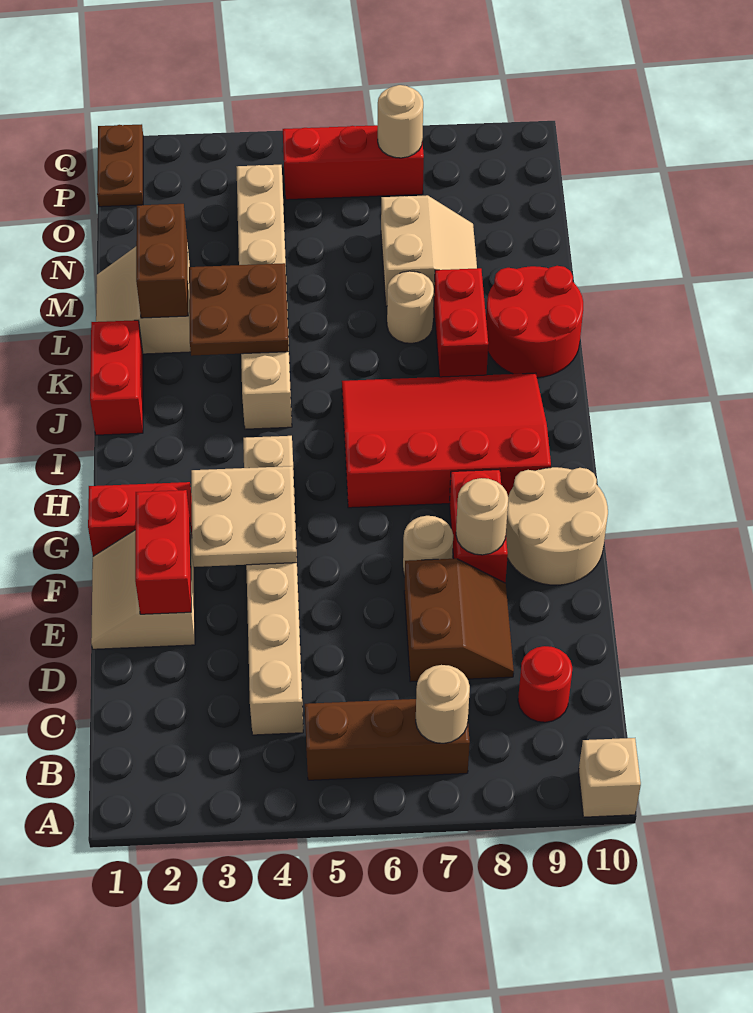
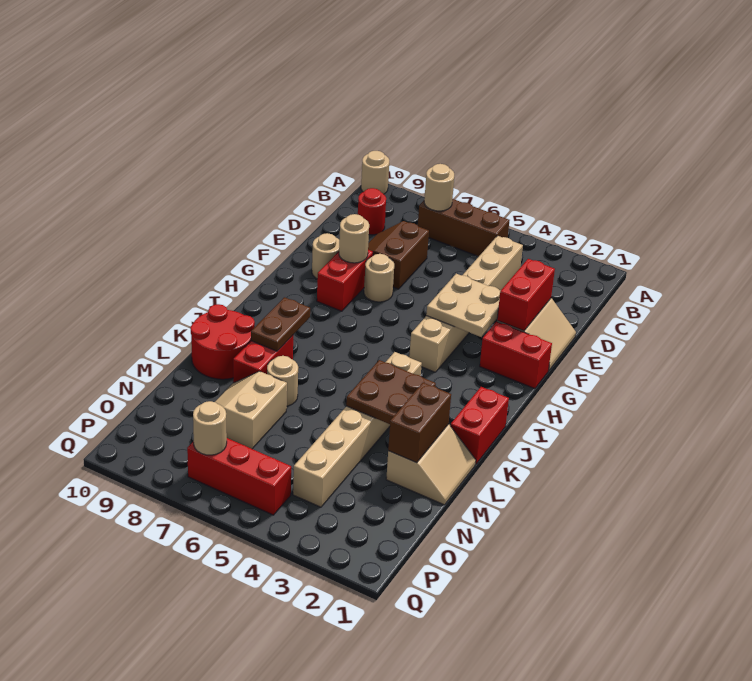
tan 1x1 brick [579,738,641,817] -> tan 1x1 round brick [361,151,389,194]
tan 2x2 round brick [506,467,608,585] -> tan 1x1 round brick [312,233,339,279]
red 3x4 slope [342,373,551,508] -> none
brown 1x2 plate [97,124,143,207] -> brown 1x2 plate moved to [251,297,310,351]

